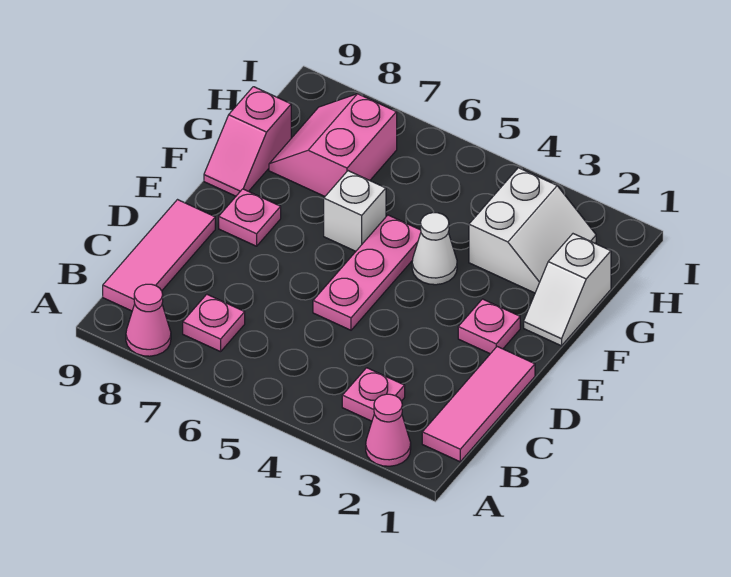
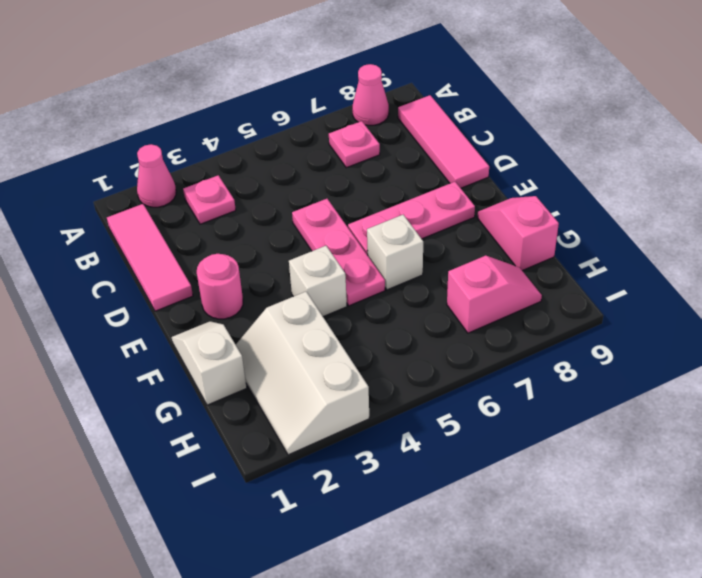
pink 1x1 plate [458,299,520,354] -> pink 1x1 round brick [197,254,243,319]
pink 1x1 plate [219,189,281,246] -> pink 1x3 plate [348,182,475,255]
white 1x1 cone [412,213,457,285] -> white 1x1 brick [289,246,347,317]
white 2x2 slope [469,168,596,293] -> white 2x3 slope [236,292,369,455]
pink 2x2 slope [269,94,397,196] -> pink 1x2 slope [447,256,542,333]

